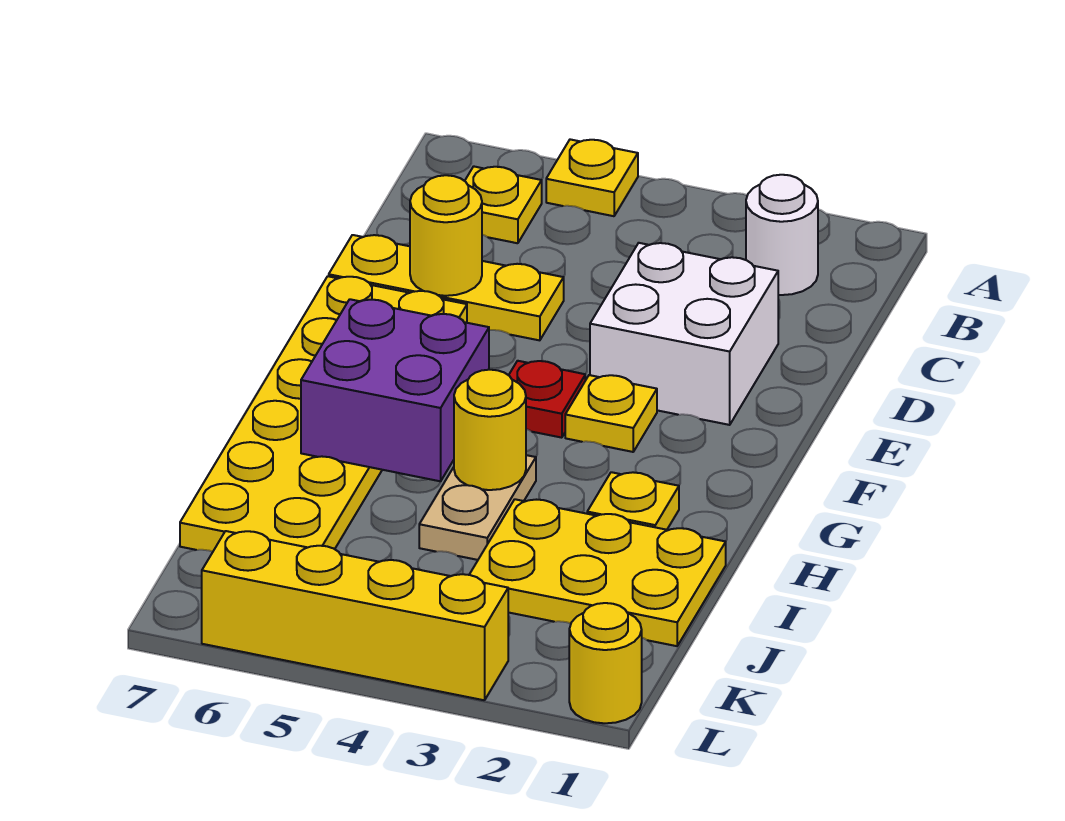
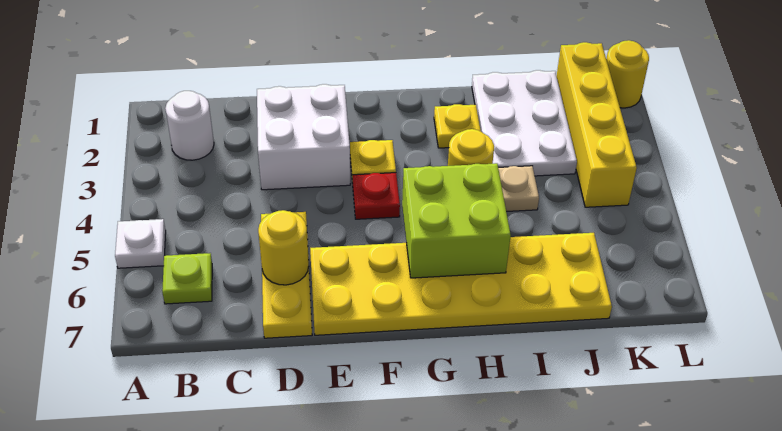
yellow 1x1 plate [546,139,638,216] -> white 1x1 plate [115,219,166,268]
yellow 1x1 plate [465,166,542,243] -> lime 1x1 plate [162,253,212,304]
purple 2x2 brick [301,299,489,481] -> lime 2x2 brick [402,163,511,278]
yellow 2x3 plate [469,499,726,646] -> white 2x3 plate [472,70,577,176]
yellow 1x4 brick [202,531,508,700] -> yellow 1x4 brick moved to [557,42,637,207]

